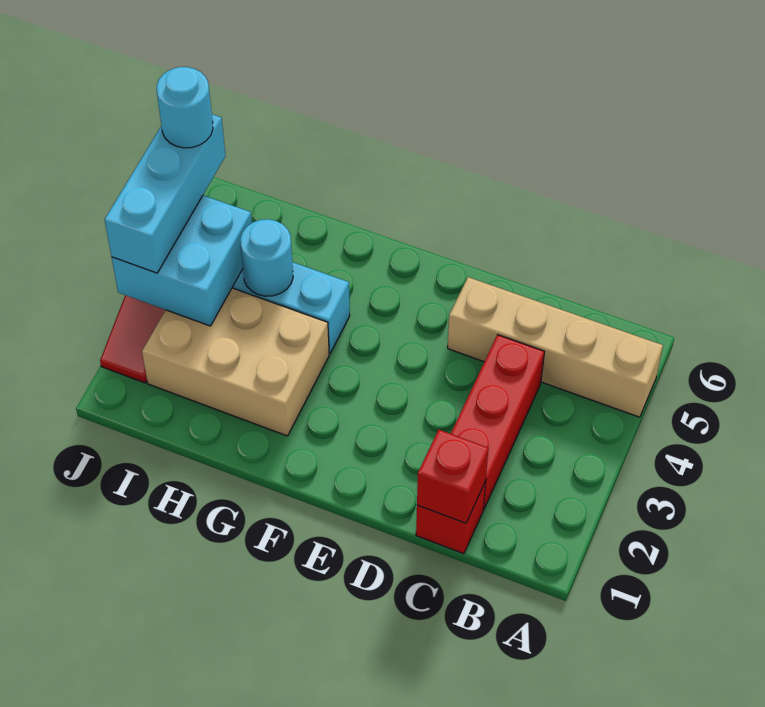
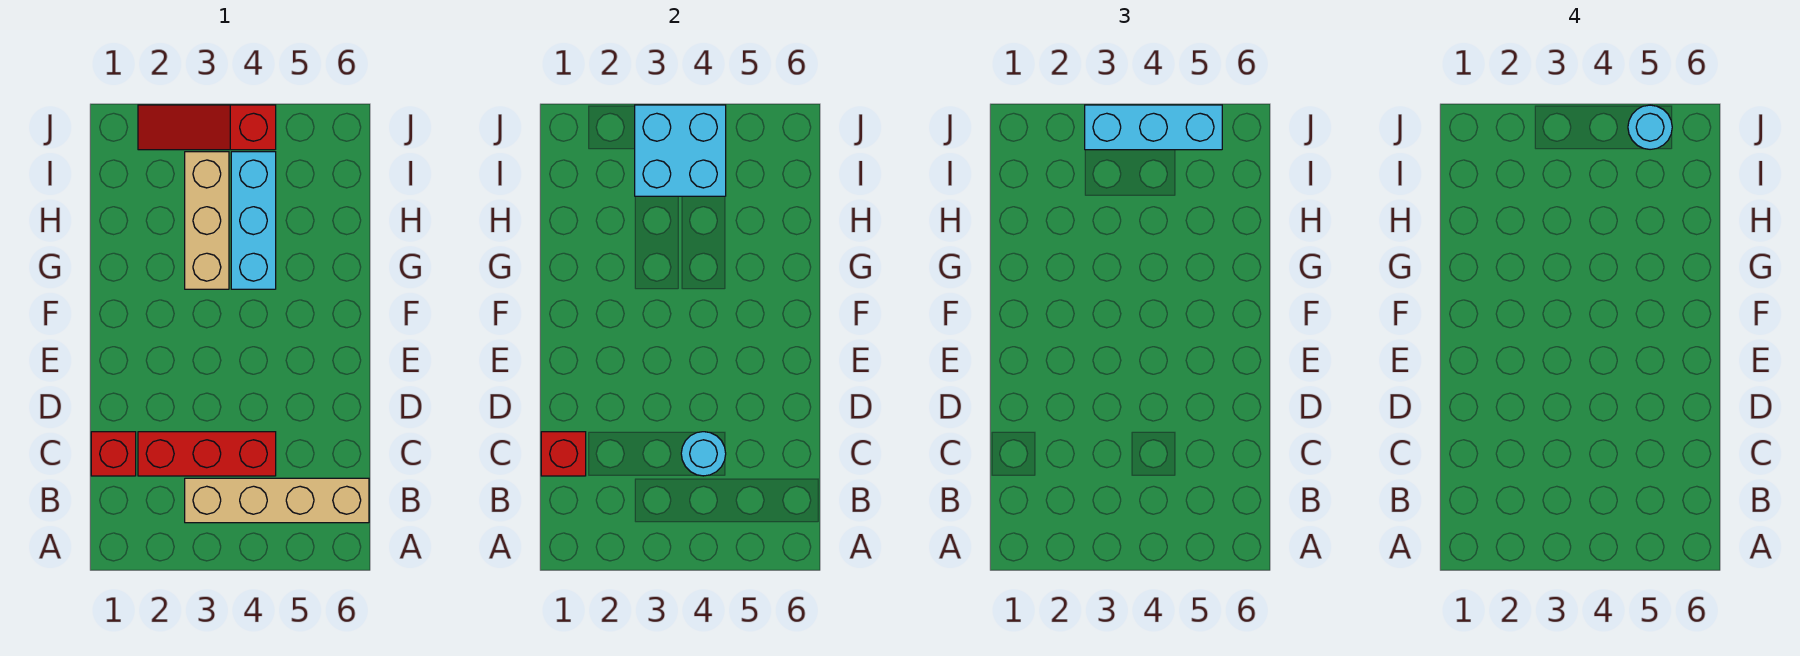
tan 1x4 brick [448,277,663,417] -> tan 1x4 brick turned to [185,478,369,523]
tan 2x3 brick [142,288,329,436] -> tan 1x3 brick [185,152,229,289]
cyan 1x1 round brick [240,219,293,296] -> cyan 1x1 round brick moved to [681,432,726,476]

